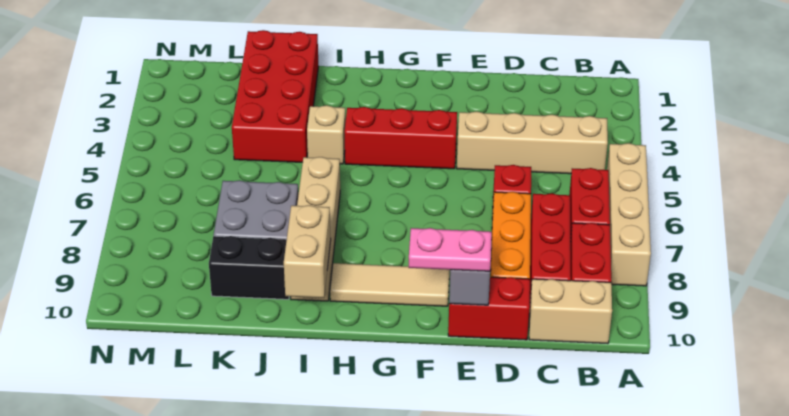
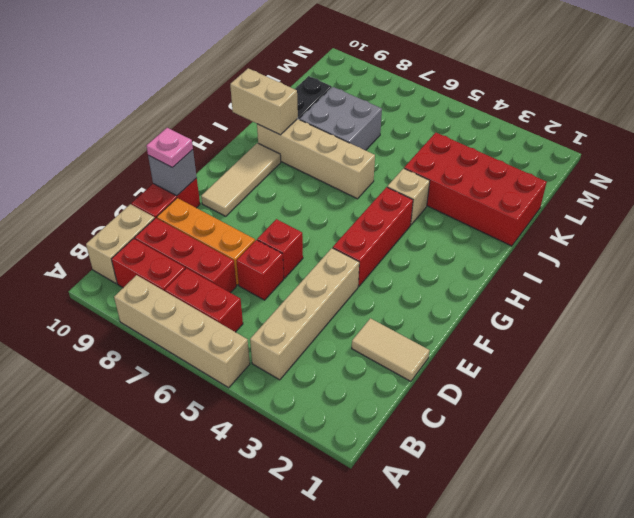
none -> tan 1x2 tile [352,318,430,381]
none -> red 1x1 brick [257,219,303,278]
pink 1x2 plate [409,228,492,271] -> pink 1x1 plate [146,128,193,167]

